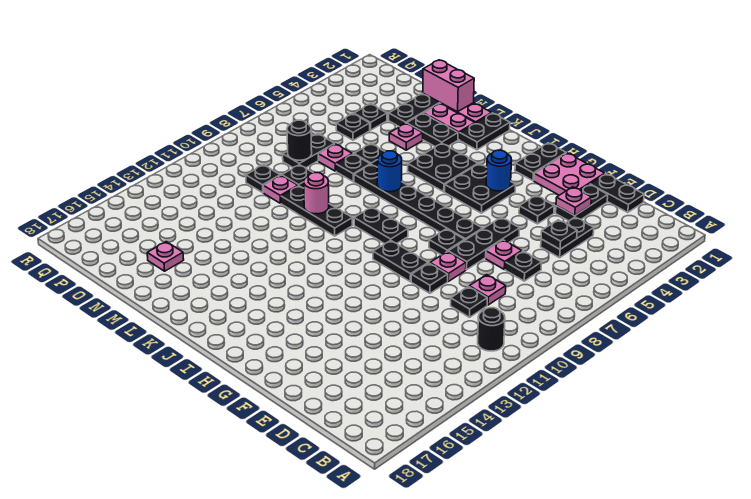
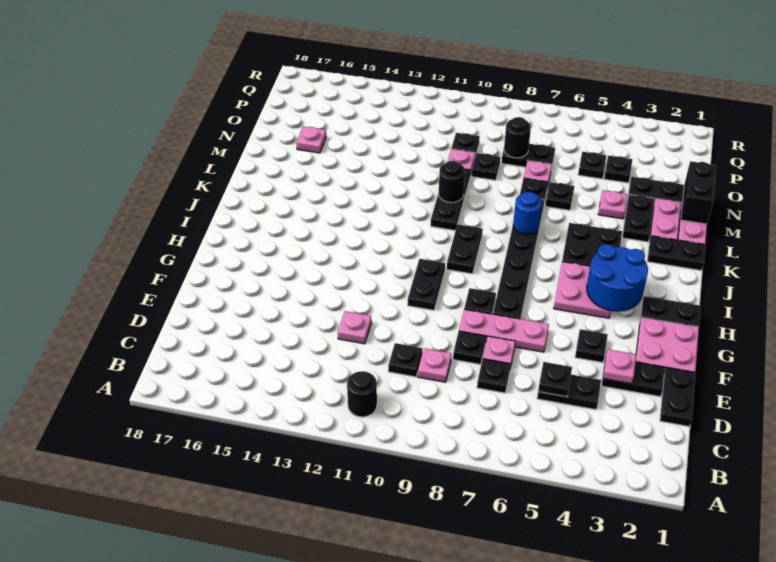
black 1x3 plate [448,218,520,270] -> pink 1x3 plate [459,309,549,352]
pink 1x1 plate [430,251,466,281] -> pink 1x1 plate moved to [338,311,372,344]
black 1x1 plate [411,263,448,293] -> black 1x1 plate moved to [453,331,486,364]
black 2x2 plate [445,164,516,213] -> pink 2x2 plate [554,262,611,318]
blue 1x1 round brick [486,150,512,191] -> blue 2x2 round brick [587,244,648,312]
pink 1x1 round brick [304,173,329,214] -> black 1x1 round brick [439,161,465,203]
pink 1x2 brick [423,60,474,112] -> black 1x2 brick [681,161,716,224]

